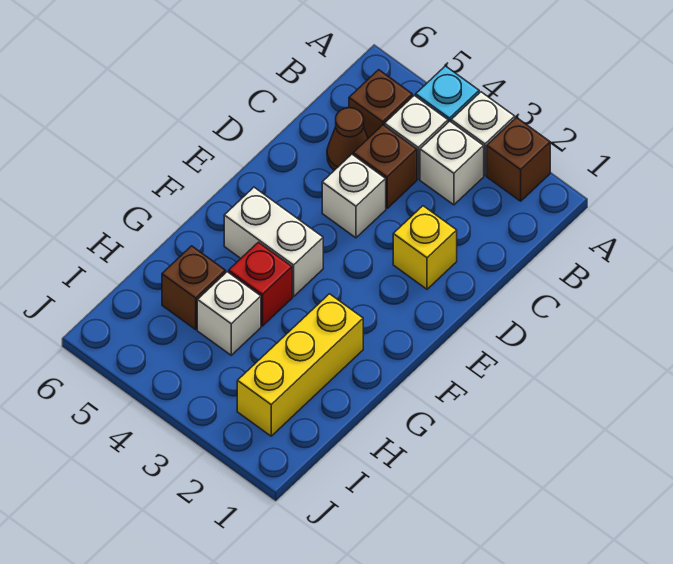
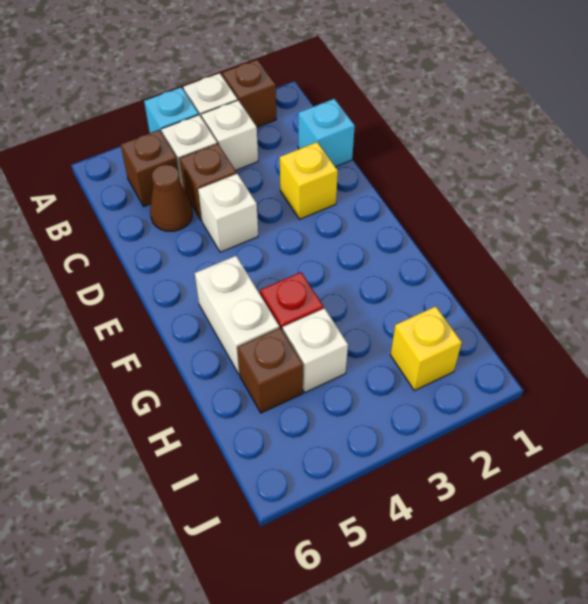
none -> cyan 1x1 brick [298,99,355,167]
white 1x2 brick [224,187,323,297] -> white 1x2 brick turned to [195,256,279,375]
yellow 1x3 brick [237,294,363,436] -> yellow 1x1 brick [391,306,462,391]

